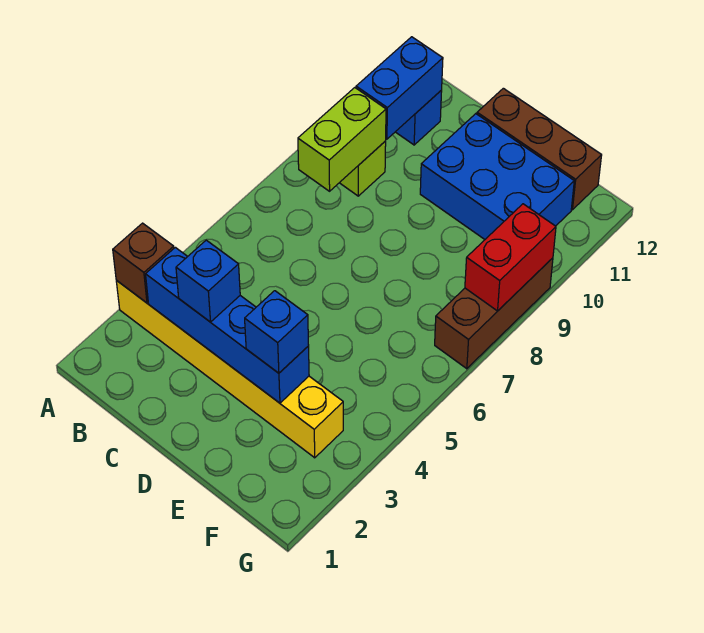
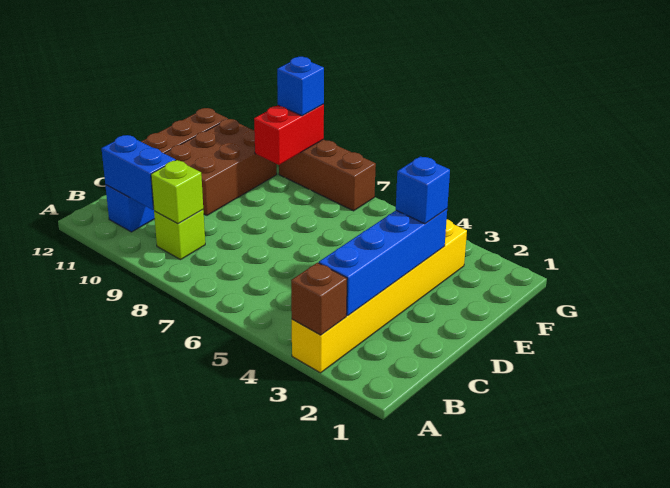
lime 1x2 brick [298,88,386,191] -> lime 1x1 brick [151,160,203,224]
blue 1x1 brick [176,240,240,322] -> blue 1x1 brick moved to [277,57,324,116]
blue 2x3 brick [420,114,574,239] -> brown 2x3 brick [164,119,277,215]
red 1x2 brick [465,204,556,311] -> red 1x2 brick turned to [254,104,324,165]

